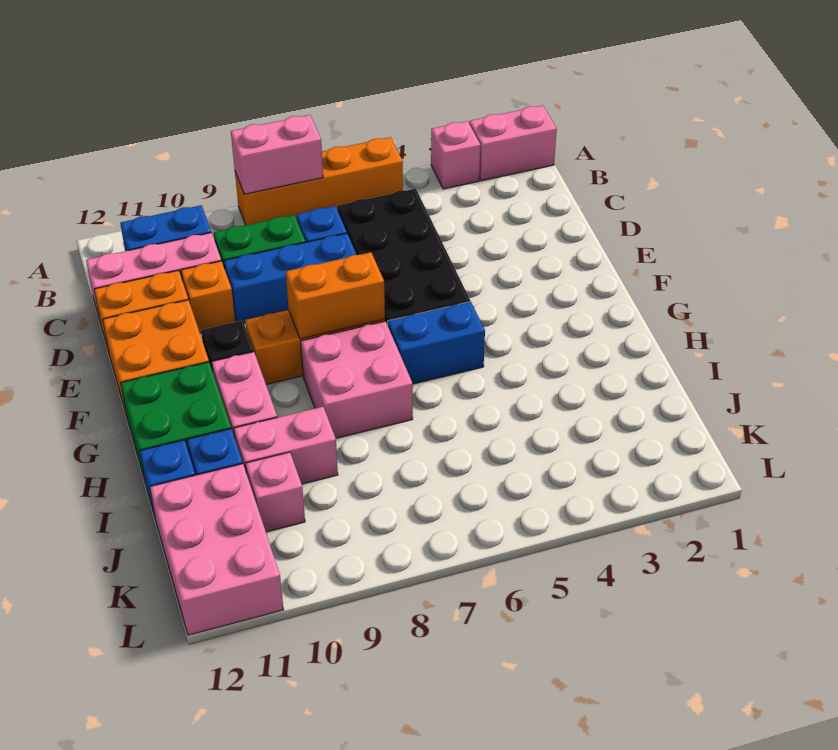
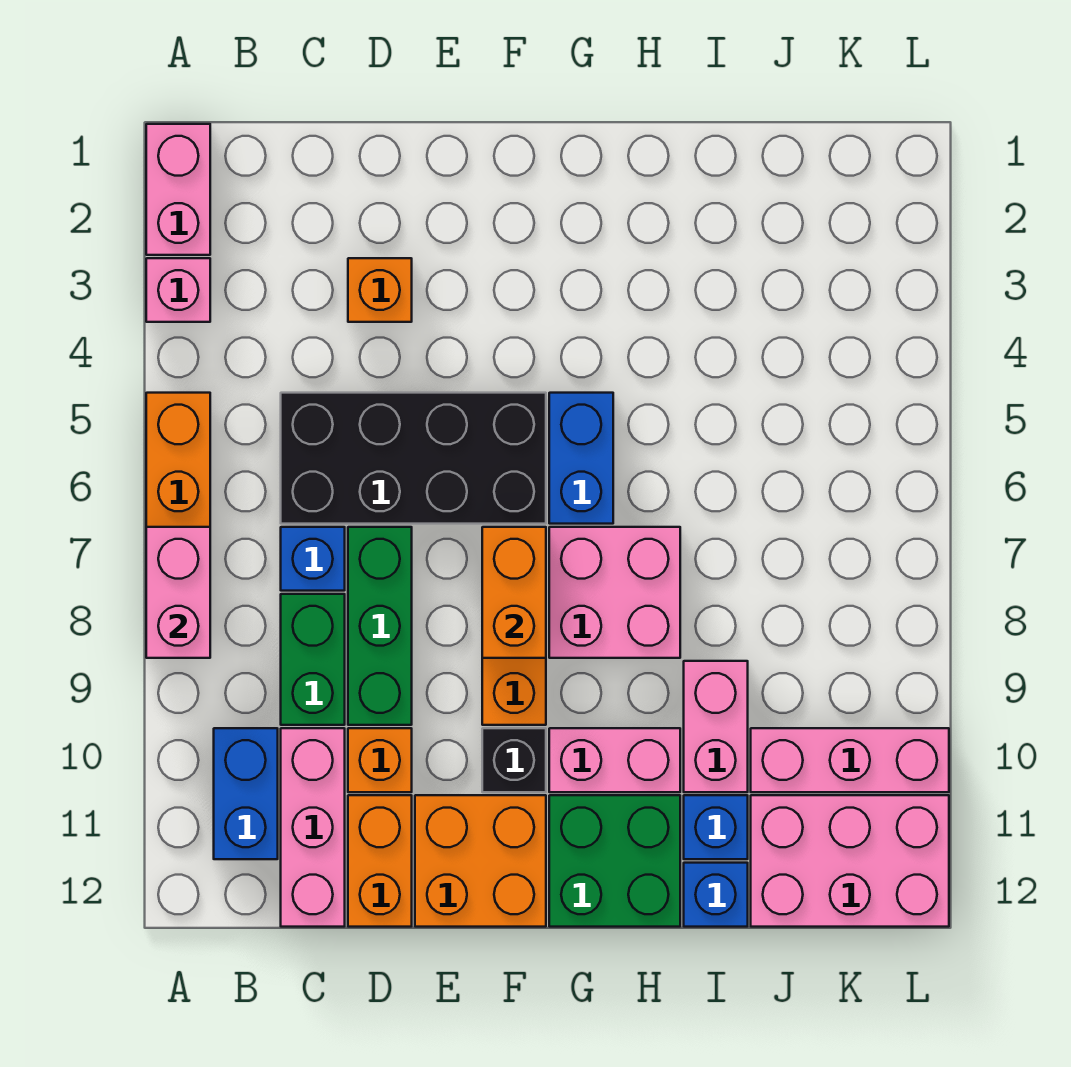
none -> orange 1x1 brick [348,258,412,322]
blue 1x3 brick [224,233,357,323] -> green 1x3 brick [348,527,412,725]
pink 1x1 brick [245,452,305,532] -> pink 1x3 brick [751,728,949,792]

